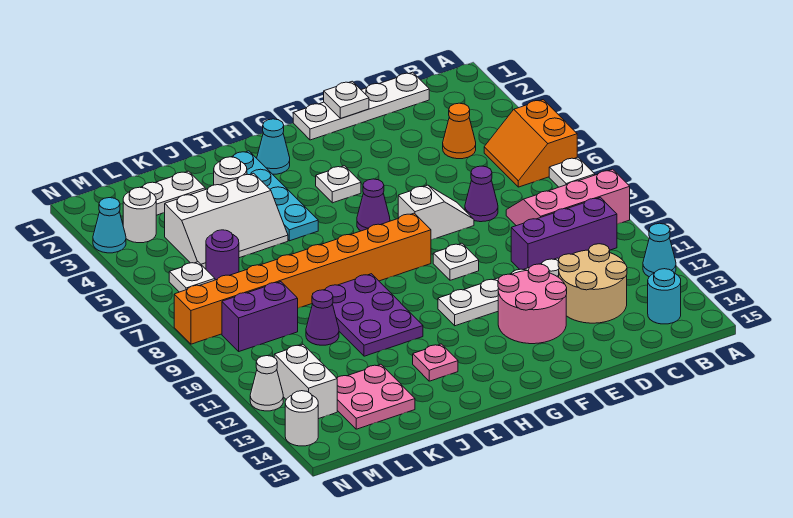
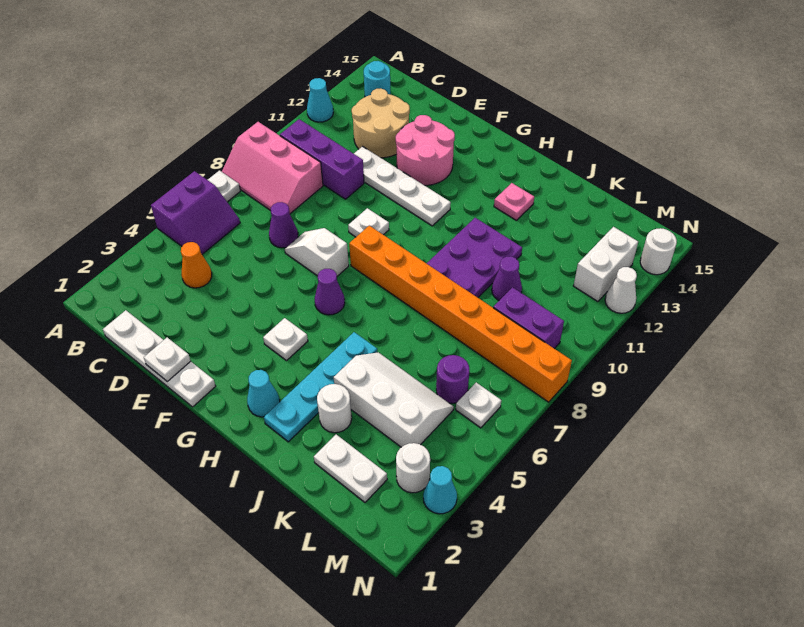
orange 2x2 slope [484,100,577,187] -> purple 2x2 slope [151,171,240,254]
pink 2x2 plate [337,364,415,429] -> none

